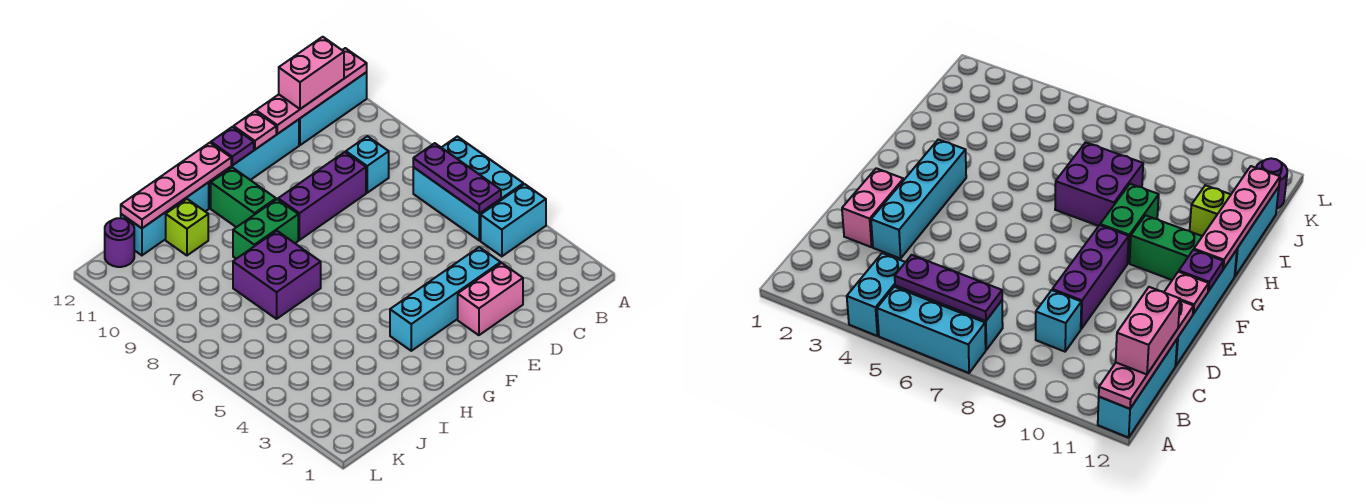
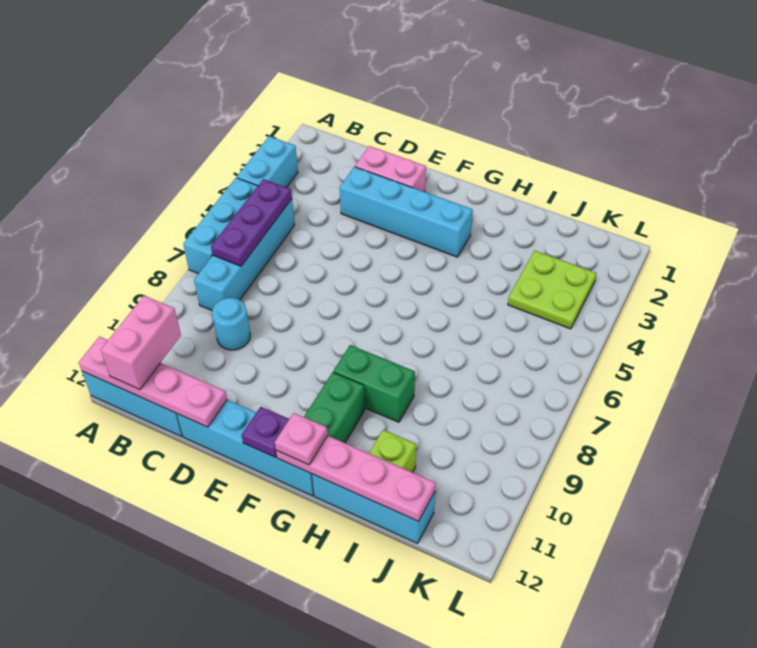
cyan 1x2 brick [481,184,546,256] -> cyan 1x2 brick turned to [237,136,298,188]
cyan 1x3 brick [413,167,501,240] -> cyan 1x4 brick [194,199,295,310]
pink 1x2 brick [279,37,344,109] -> pink 1x2 brick turned to [101,296,181,390]
cyan 1x1 brick [346,136,389,193] -> cyan 1x1 round brick [212,298,250,350]
purple 1x3 brick [278,152,366,240] -> none
pink 1x1 plate [234,111,276,150] -> pink 1x1 plate moved to [275,413,328,465]
purple 2x2 brick [233,231,321,319] -> none
none -> lime 2x2 plate [508,251,597,329]
purple 1x1 round brick [105,218,134,267] -> none

